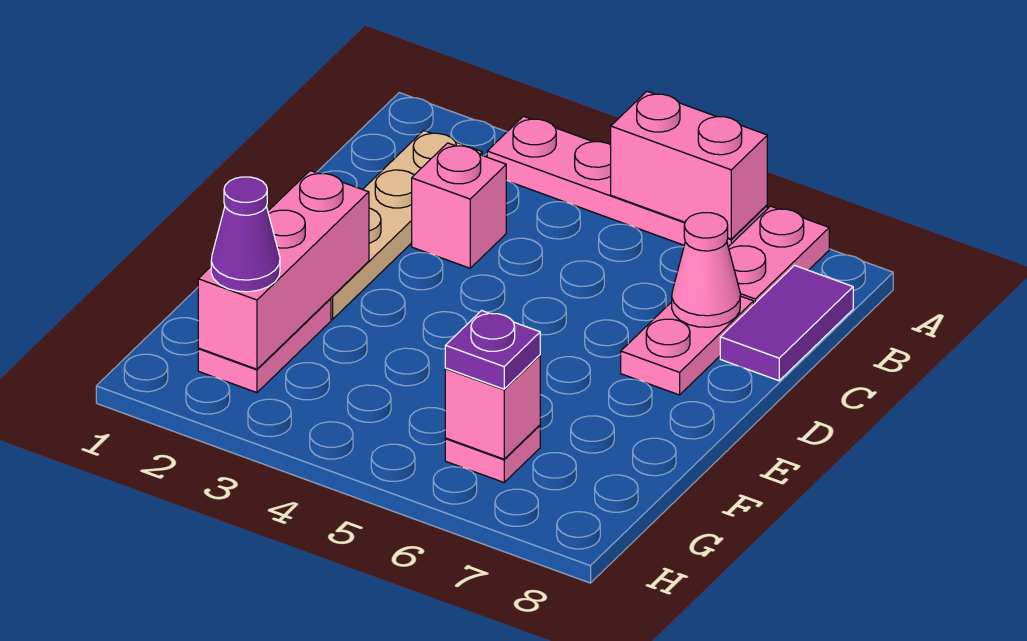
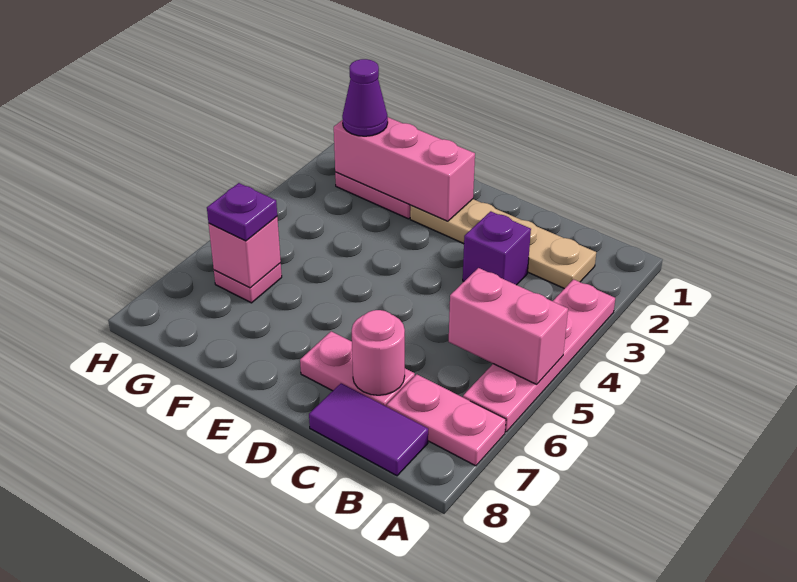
pink 1x2 brick [611,91,767,239] -> pink 1x2 brick turned to [449,268,568,384]
pink 1x1 brick [412,143,506,268] -> purple 1x1 brick [463,211,531,285]
pink 1x1 cone [672,213,740,327] -> pink 1x1 round brick [352,310,405,395]

